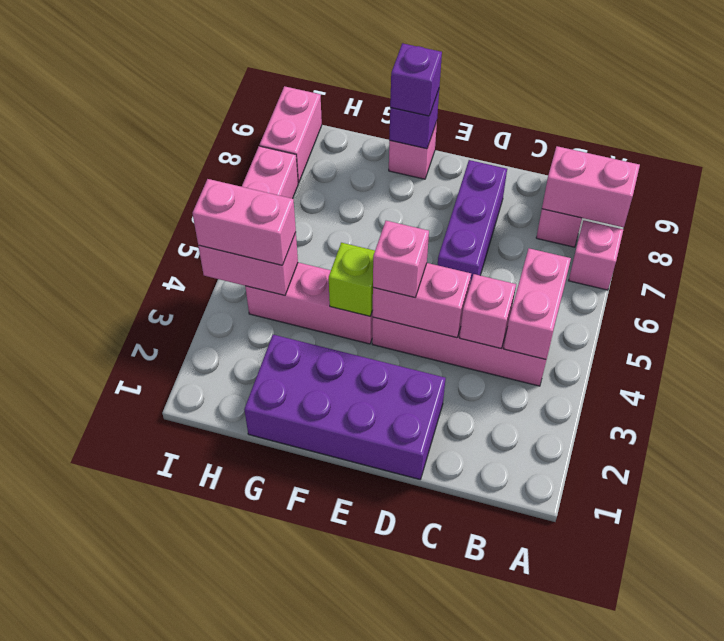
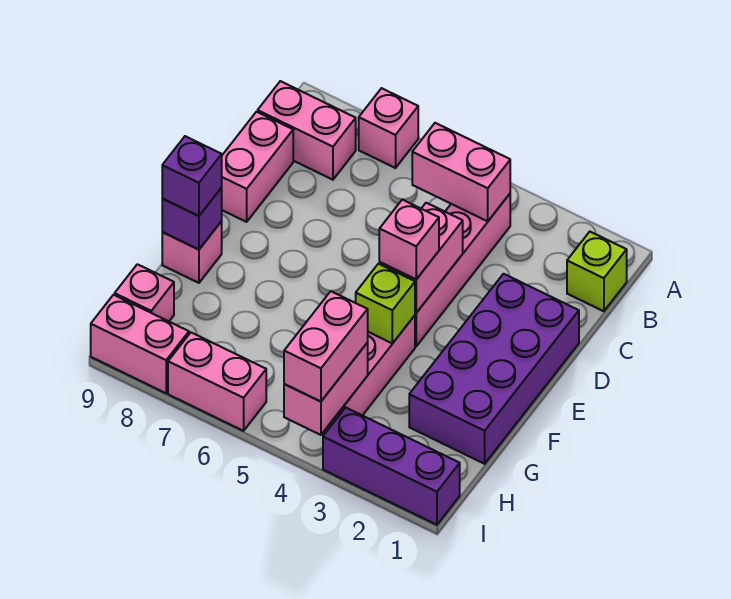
pink 1x2 brick [542,146,640,227] -> pink 1x2 brick moved to [221,112,293,222]
none -> lime 1x1 brick [567,232,627,311]
pink 1x1 brick [460,274,516,348] -> pink 1x1 brick moved to [115,264,174,321]
purple 1x3 brick [438,160,507,284] -> purple 1x3 brick moved to [323,408,460,525]

